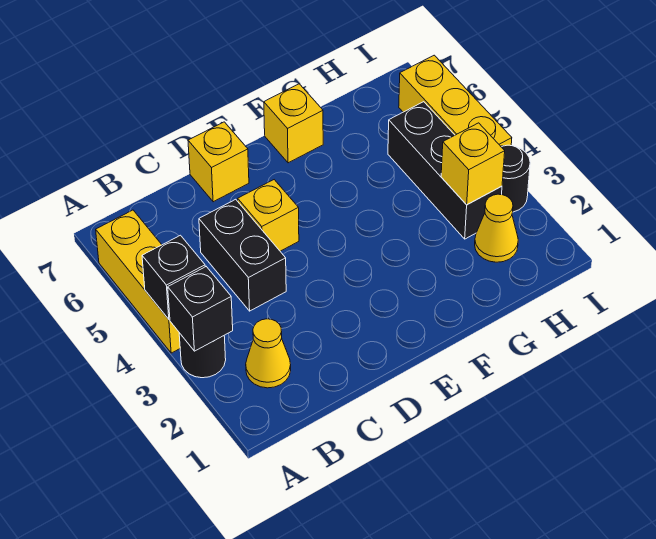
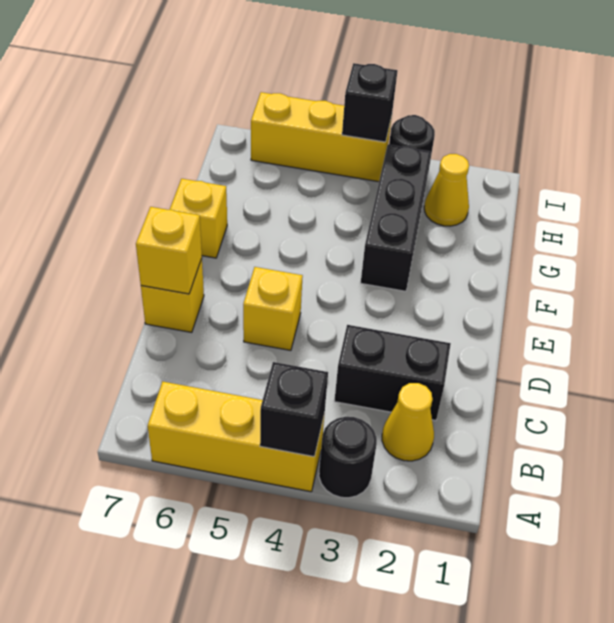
black 1x1 brick [168,267,233,351] -> black 1x1 brick moved to [342,63,397,142]
black 1x2 brick [199,199,286,311] -> black 1x2 brick moved to [334,325,451,420]
black 1x3 brick [388,102,502,239] -> black 1x3 brick turned to [361,145,432,291]
yellow 1x1 brick [441,123,505,205] -> yellow 1x1 brick moved to [136,207,202,294]

